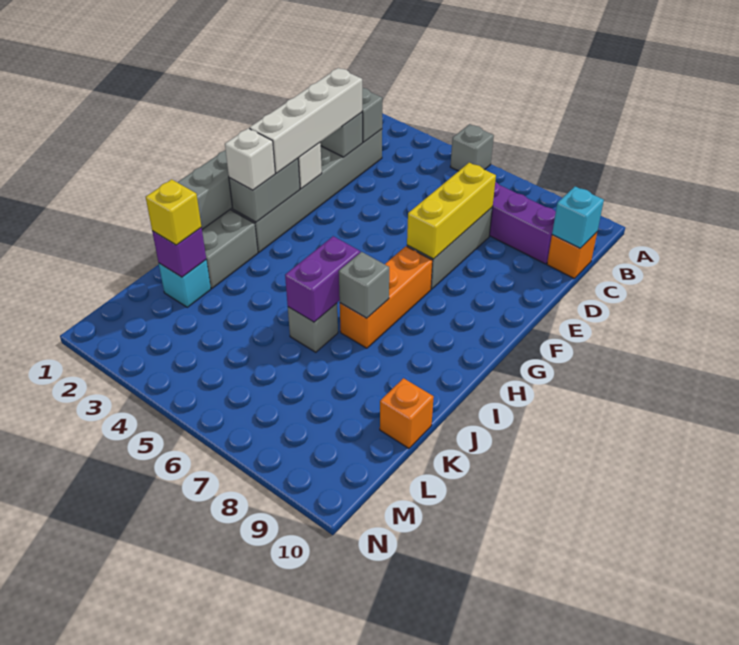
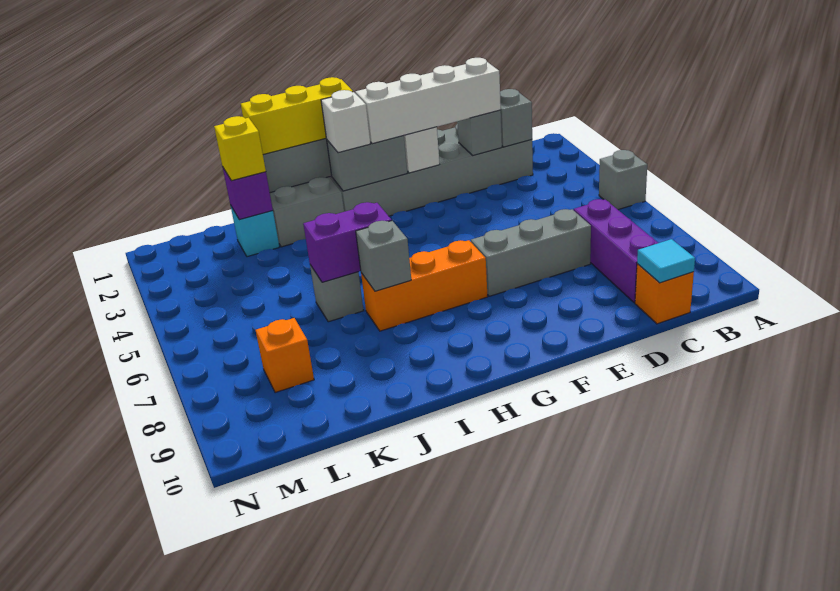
cyan 1x1 brick [552,187,604,248] -> cyan 1x1 tile [637,239,695,283]
yellow 1x3 brick [407,163,496,259] -> yellow 1x3 brick moved to [241,77,353,154]
orange 1x1 brick [380,378,434,448] -> orange 1x1 brick moved to [256,318,314,393]

